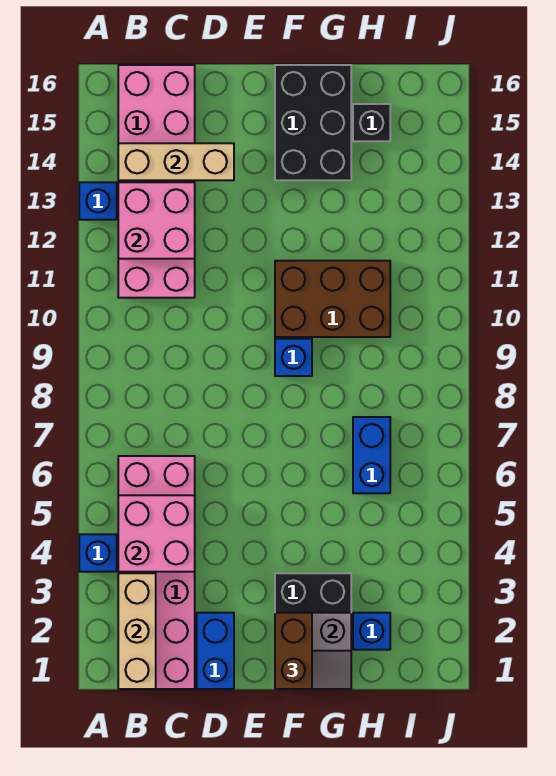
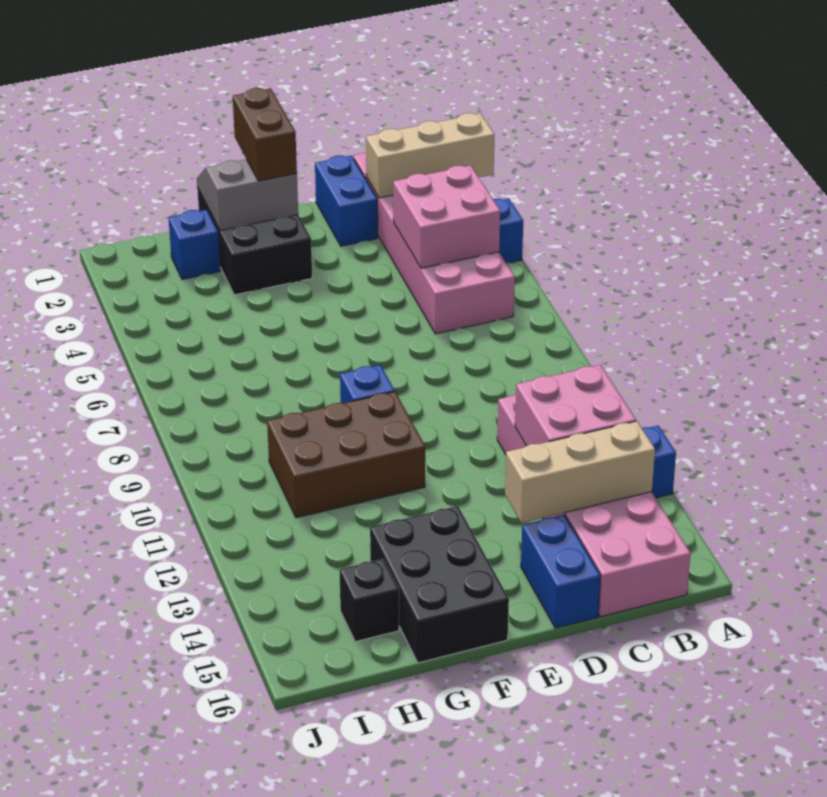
tan 1x3 brick [118,573,156,689] -> tan 1x3 brick turned to [366,113,495,198]
blue 1x2 brick [353,417,390,493] -> blue 1x2 brick moved to [521,515,601,628]

